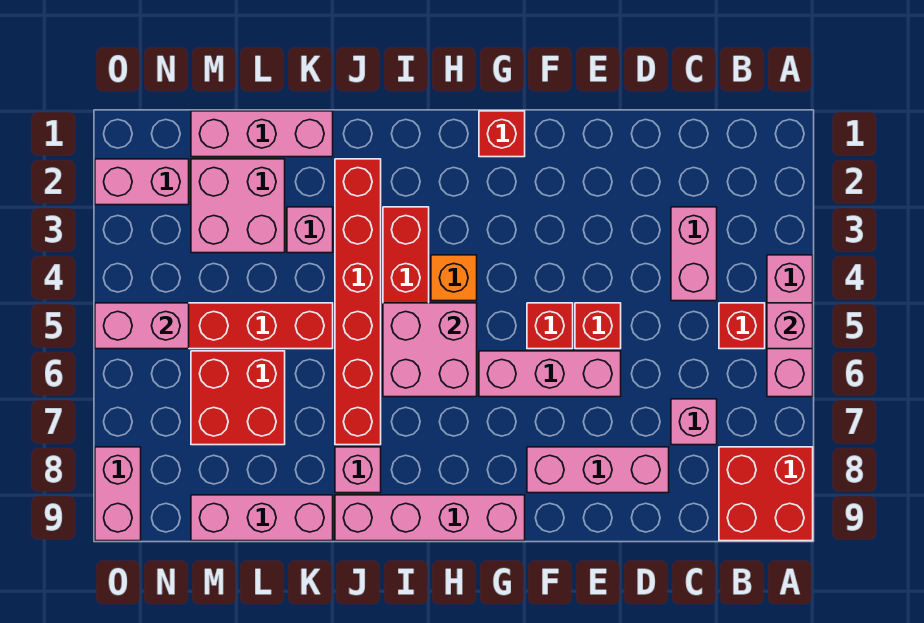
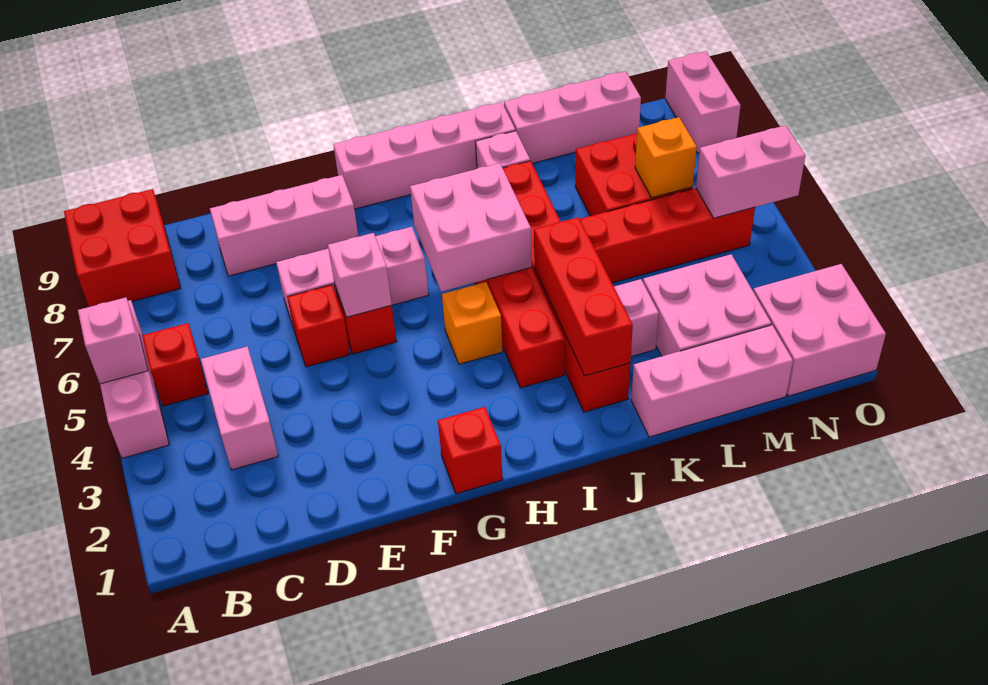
pink 1x1 brick [671,399,717,445] -> pink 1x1 brick moved to [328,233,392,317]
none -> red 1x3 brick [534,217,633,376]
none -> orange 1x1 brick [635,117,697,198]
pink 1x2 brick [95,159,189,205] -> pink 2x2 brick [753,264,886,396]

